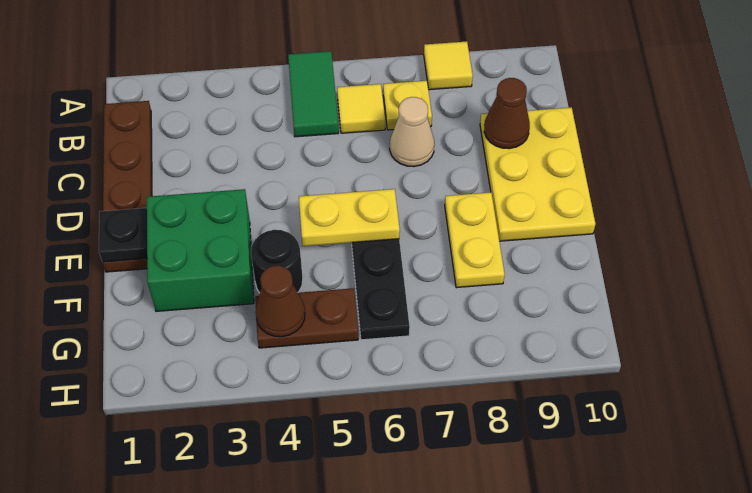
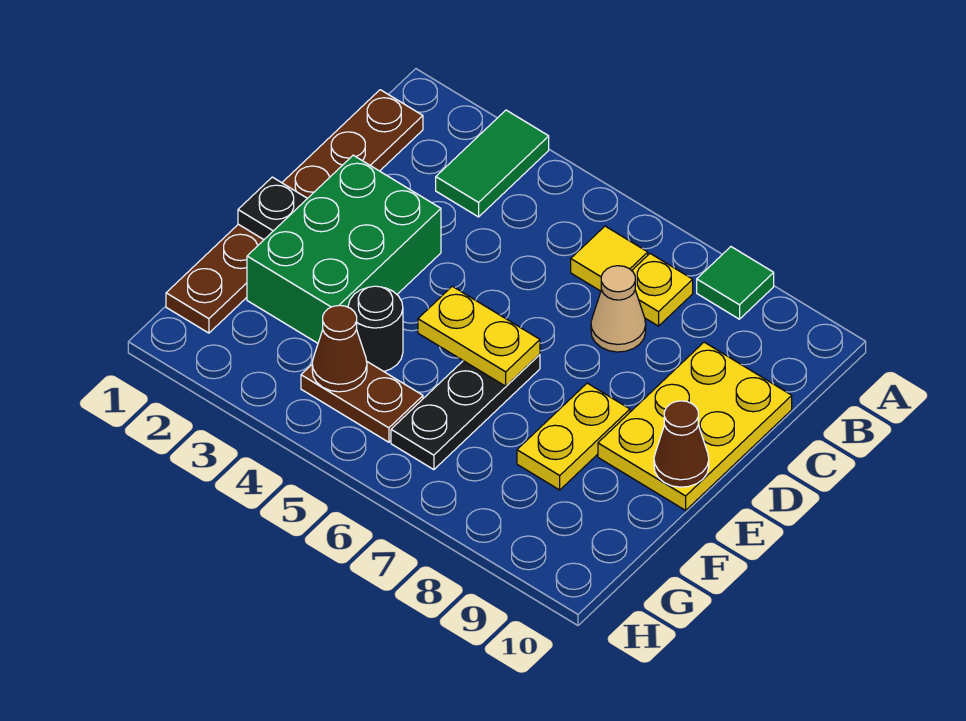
green 1x2 tile [288,51,339,137] -> green 1x2 tile moved to [436,110,549,217]
yellow 1x1 tile [424,41,473,90] -> green 1x1 tile [697,247,774,319]
brown 1x4 plate [102,101,152,272] -> brown 1x6 plate [166,90,423,333]
brown 1x1 cone [484,78,530,149] -> brown 1x1 cone moved to [654,401,709,487]
green 2x2 brick [147,189,254,311] -> green 2x3 brick [247,155,441,343]

